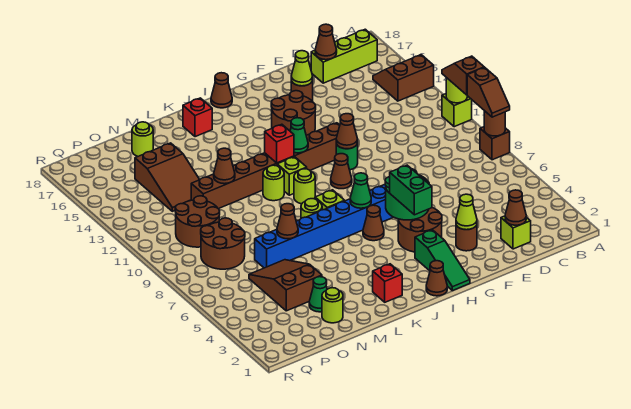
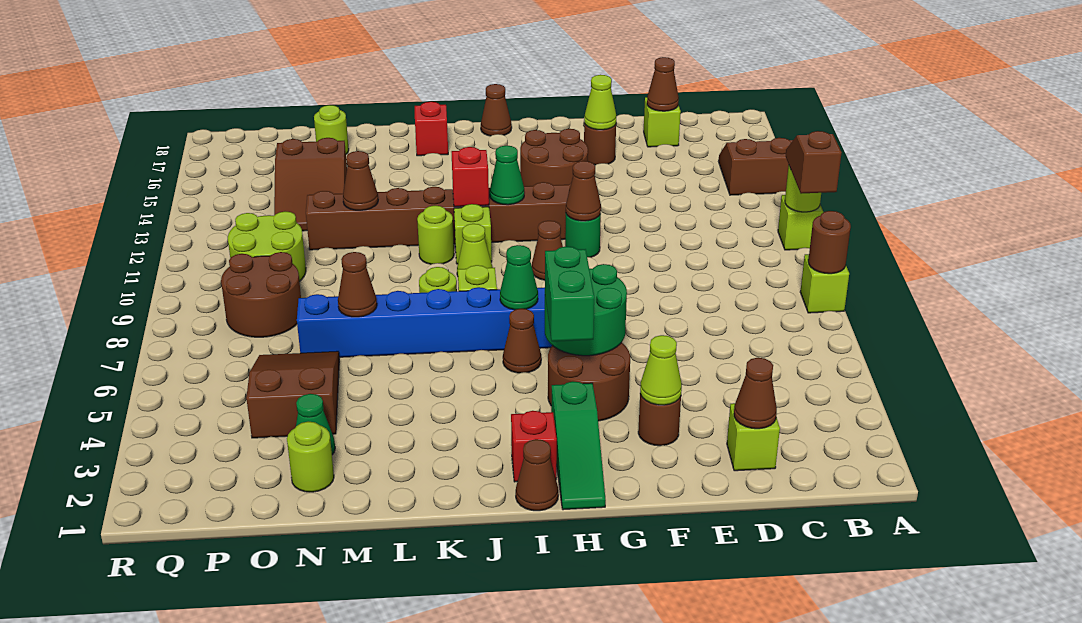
brown 1x1 brick [480,127,510,160] -> lime 1x1 brick [800,254,849,313]
brown 1x2 slope [467,67,510,117] -> none
lime 1x3 brick [311,29,377,83] -> lime 1x1 brick [644,97,681,147]
lime 1x1 round brick [294,169,315,204] -> lime 1x1 cone [457,224,492,276]
red 1x1 brick [373,264,402,302] -> red 1x1 brick moved to [511,411,557,482]
brown 2x2 round brick [175,196,220,247] -> lime 2x2 round brick [228,212,306,282]

